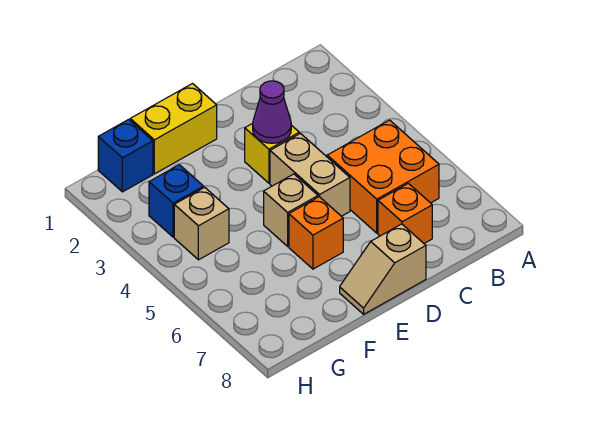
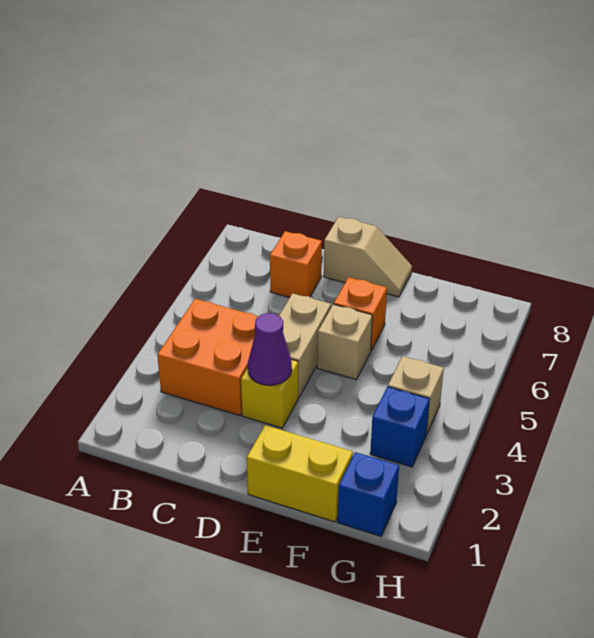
orange 2x2 brick [327,120,439,233] -> orange 2x2 brick moved to [157,299,259,415]

